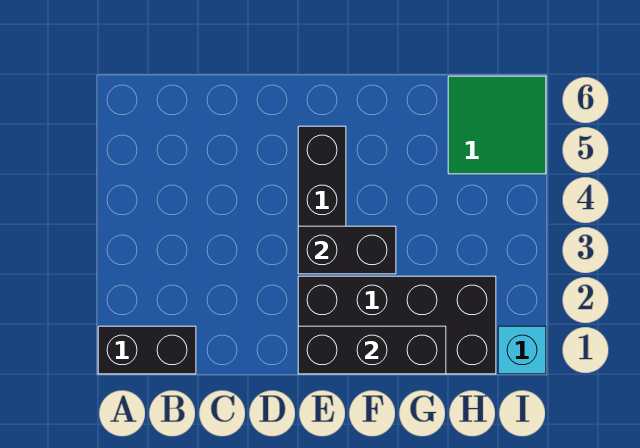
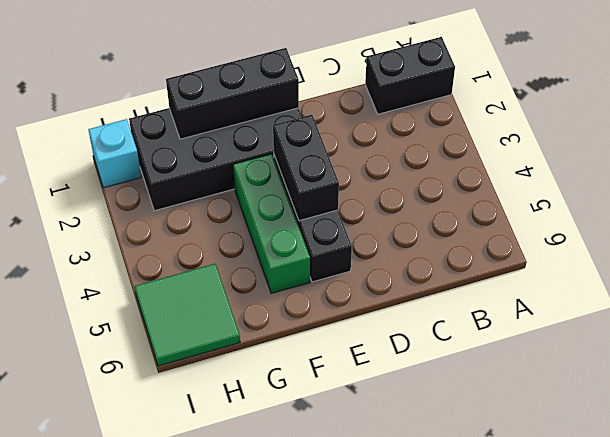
black 1x2 brick [298,226,396,274] -> black 1x2 brick turned to [273,115,339,221]
none -> green 1x3 brick [233,154,310,293]

